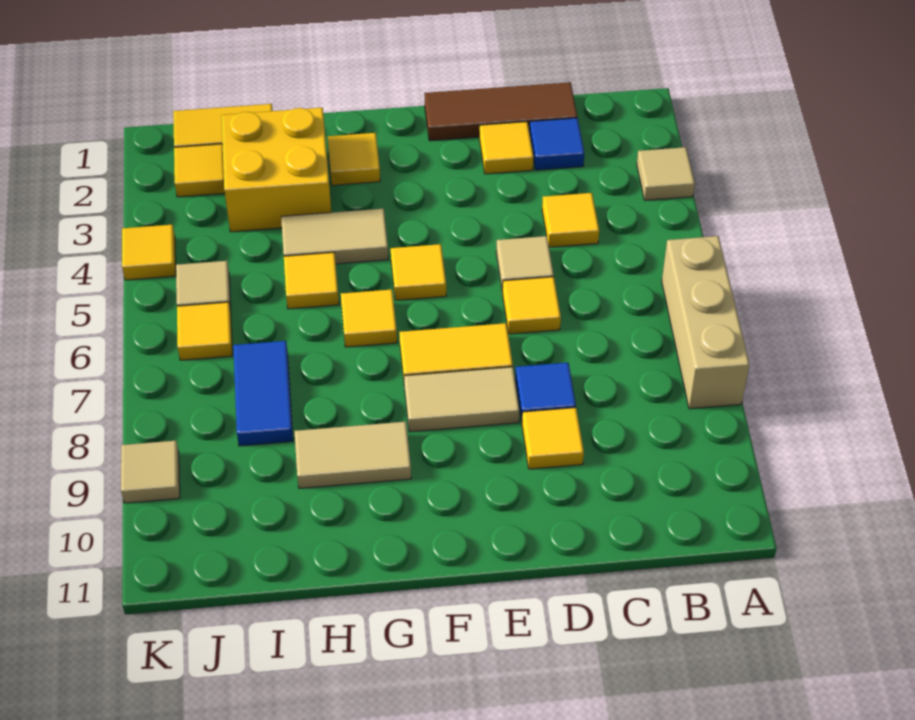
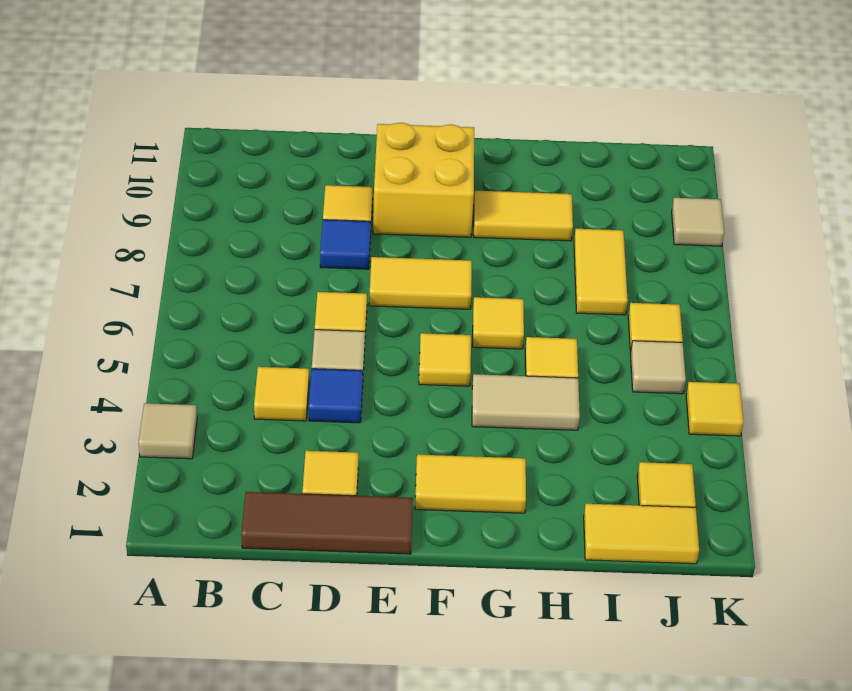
tan 1x3 brick [662,236,749,409] -> none
blue 1x1 tile [529,118,584,170] -> blue 1x1 tile moved to [309,369,363,423]
tan 1x2 tile [404,367,519,432] -> none
yellow 1x1 tile [328,133,380,185] -> yellow 1x2 tile [415,455,526,513]
tan 1x2 tile [295,422,411,488] -> yellow 1x2 tile [474,191,573,241]
yellow 2x2 brick [221,108,331,232] -> yellow 2x2 brick moved to [373,123,474,237]
blue 1x2 tile [233,341,293,446] -> yellow 1x2 tile [574,229,628,315]

